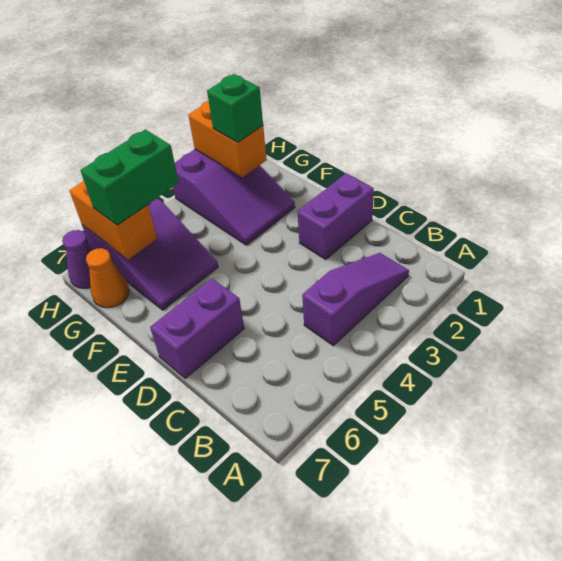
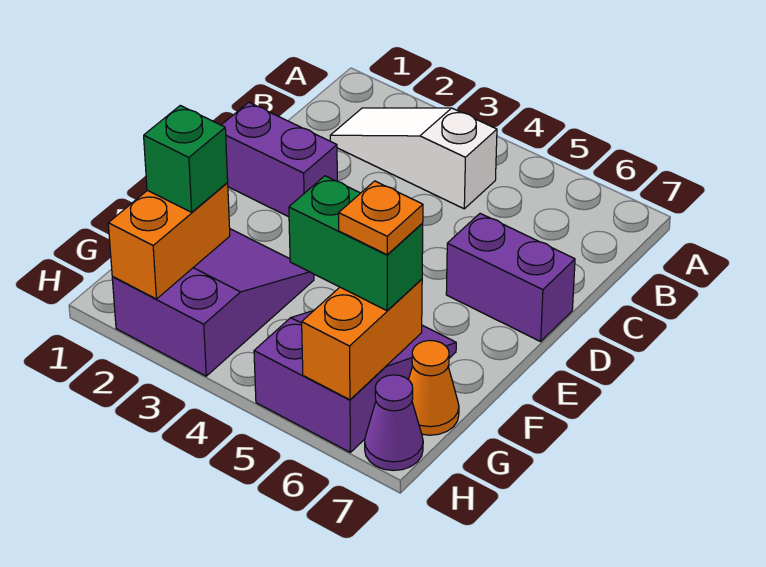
purple 1x3 slope [302,253,409,346] -> white 1x3 slope [330,108,497,209]
none -> orange 1x1 plate [339,181,423,255]

